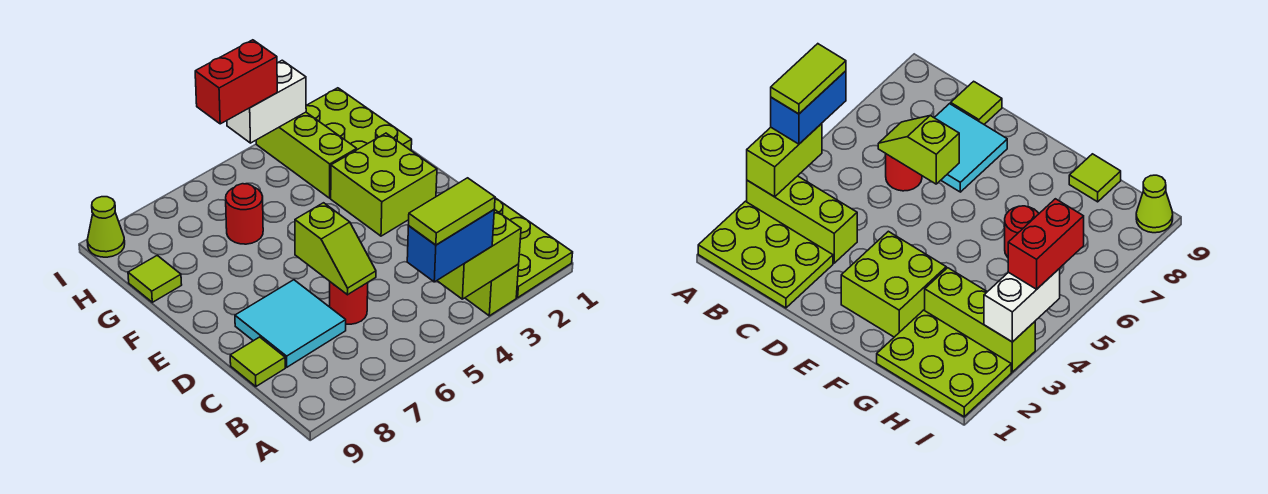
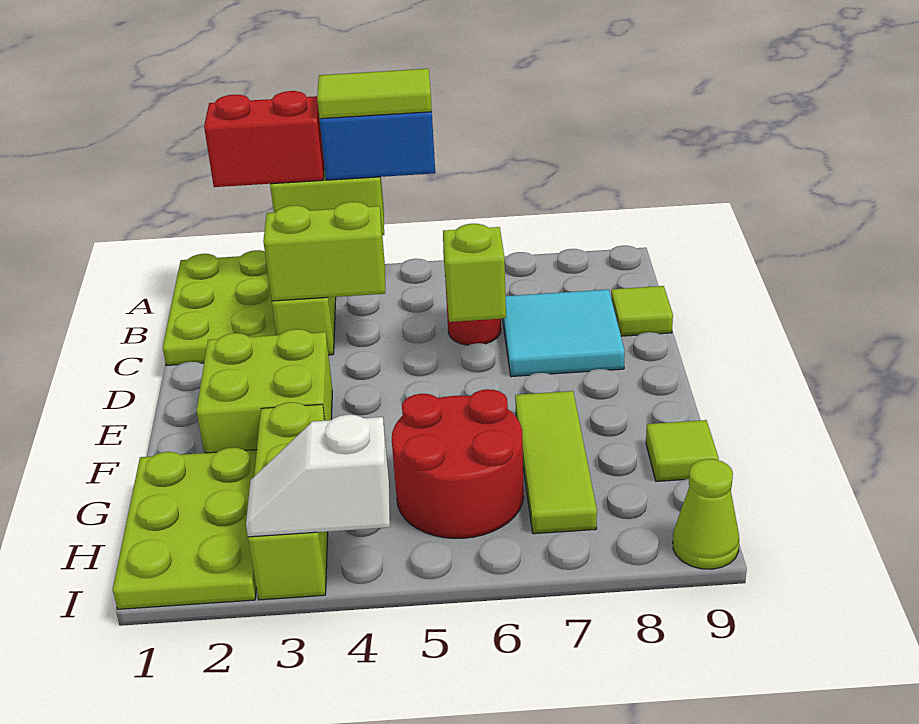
none -> lime 1x2 brick [263,202,385,301]
none -> lime 1x3 tile [515,391,597,534]
red 1x1 round brick [226,184,263,244] -> red 2x2 round brick [392,389,524,539]
white 1x2 brick [227,60,306,143] -> white 1x2 slope [246,415,390,537]
red 1x2 brick [195,40,277,124] -> red 1x2 brick moved to [204,91,324,187]

